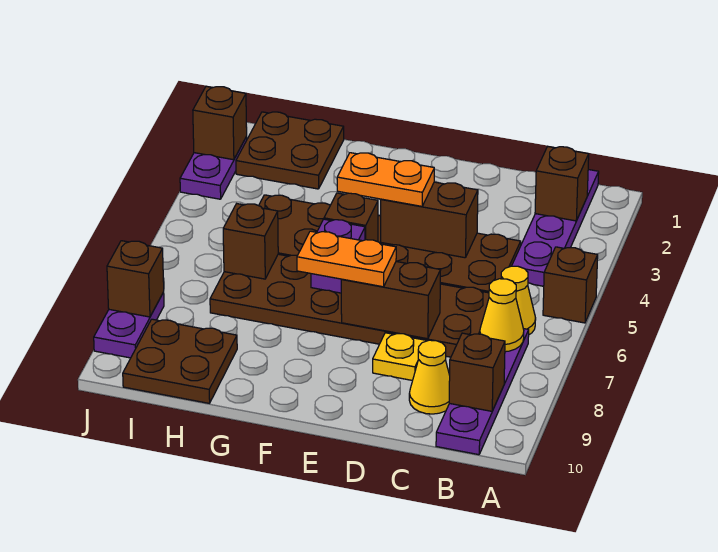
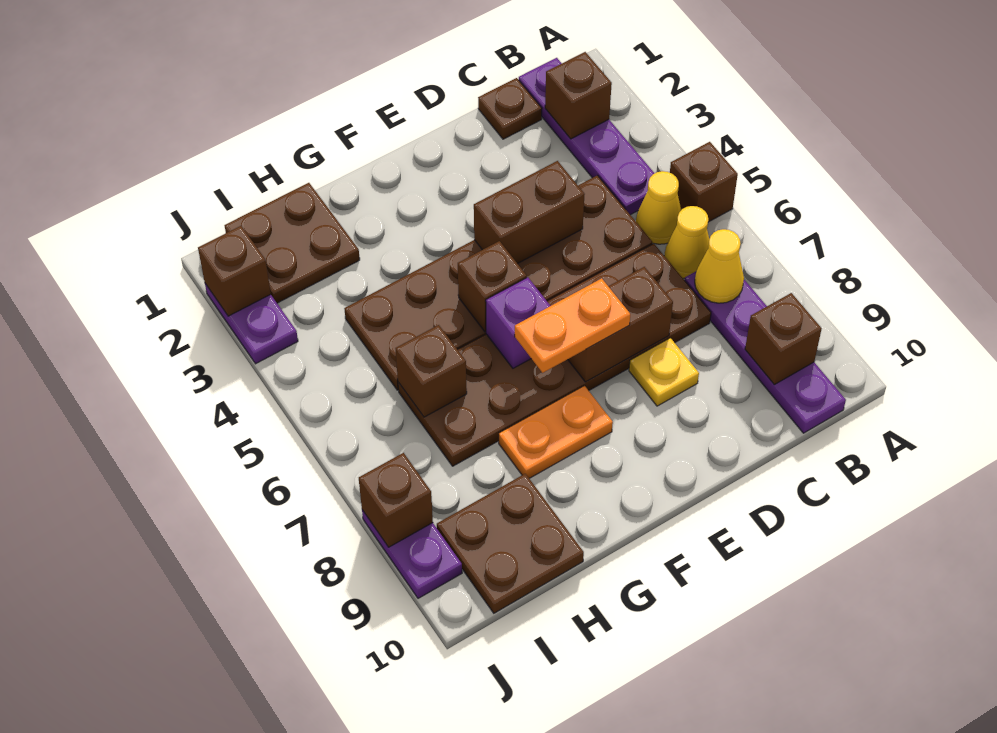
none -> brown 1x1 plate [478,78,542,139]
yellow 1x1 cone [409,340,450,414] -> yellow 1x1 cone moved to [636,171,681,244]
orange 1x2 plate [337,153,434,206] -> orange 1x2 plate moved to [499,386,613,478]

